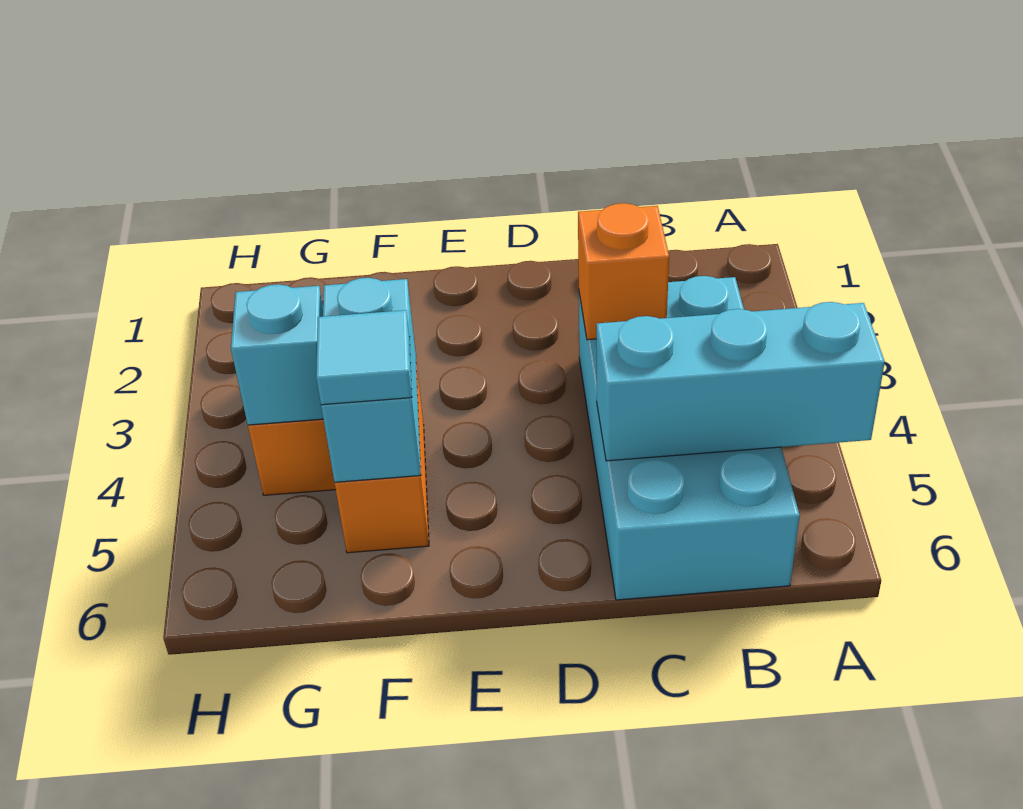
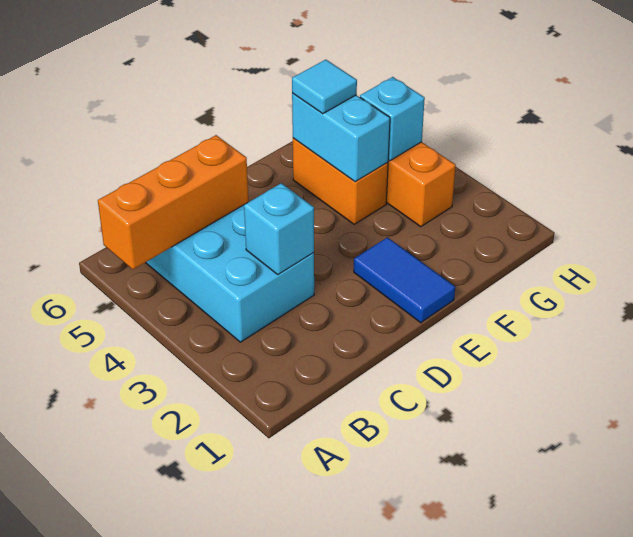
cyan 1x3 brick [596,302,885,461] -> orange 1x3 brick [98,135,248,269]
orange 1x1 brick [578,203,669,340] -> cyan 1x1 brick [244,183,314,275]
none -> blue 1x2 tile [354,237,455,323]

